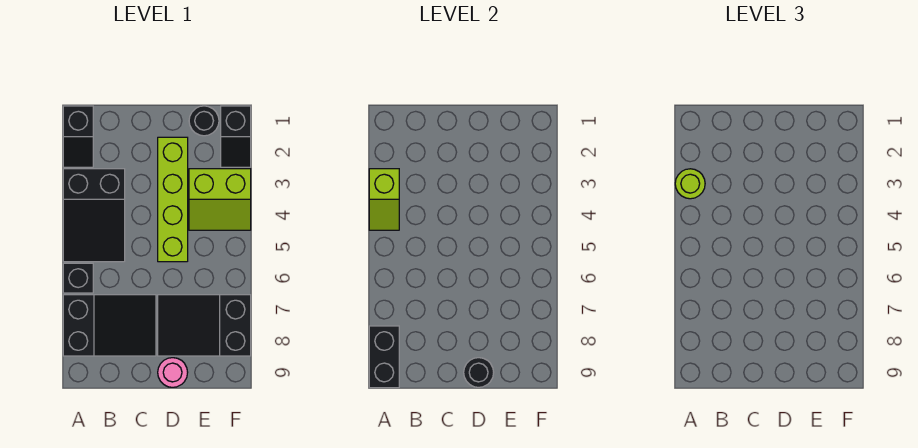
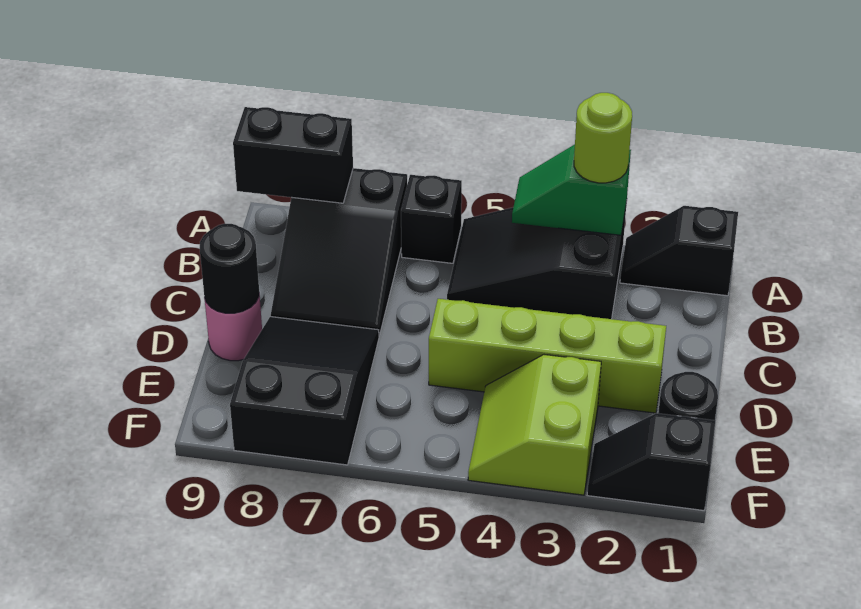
lime 1x2 slope [369,169,399,230] -> green 1x2 slope [512,144,631,235]

